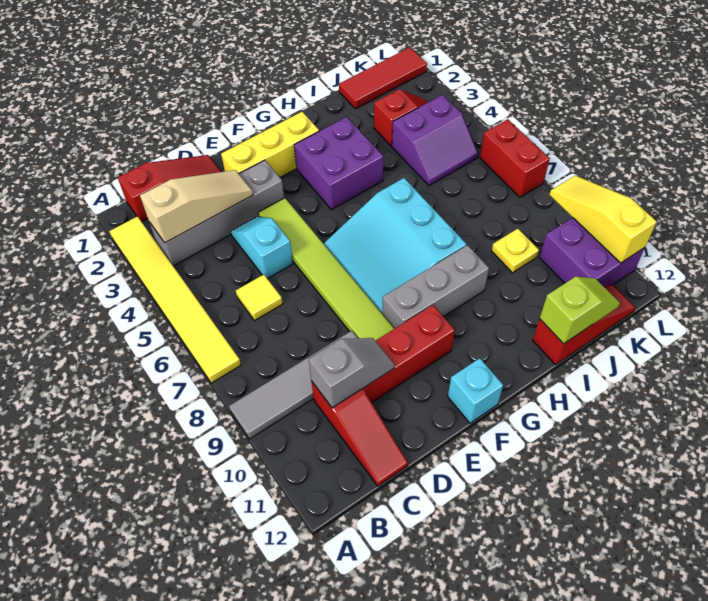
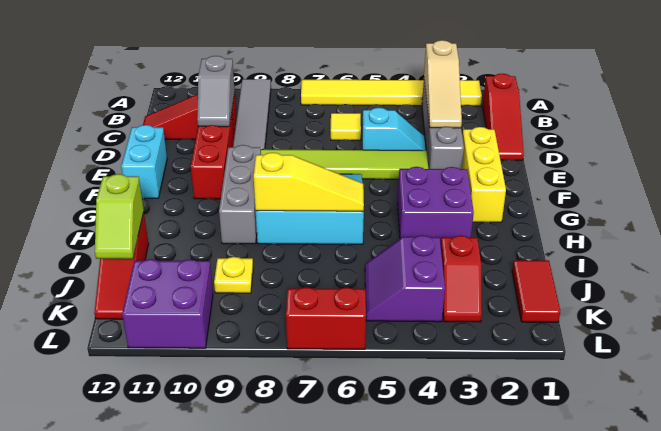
cyan 1x1 brick [448,358,503,423] -> cyan 1x2 brick [121,125,167,198]
red 1x3 tile [339,47,427,109] -> red 1x2 tile [512,260,560,322]
yellow 1x3 slope [550,176,657,263] -> yellow 1x3 slope moved to [254,153,364,211]

